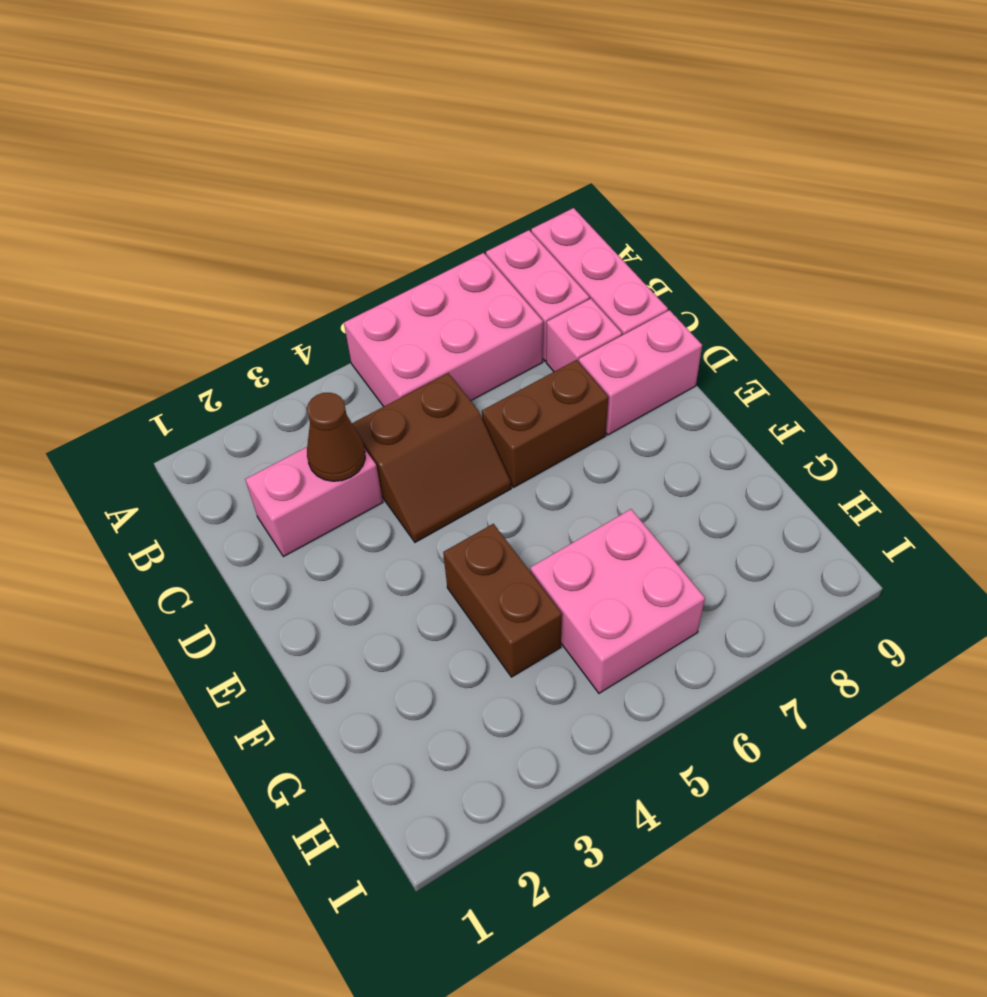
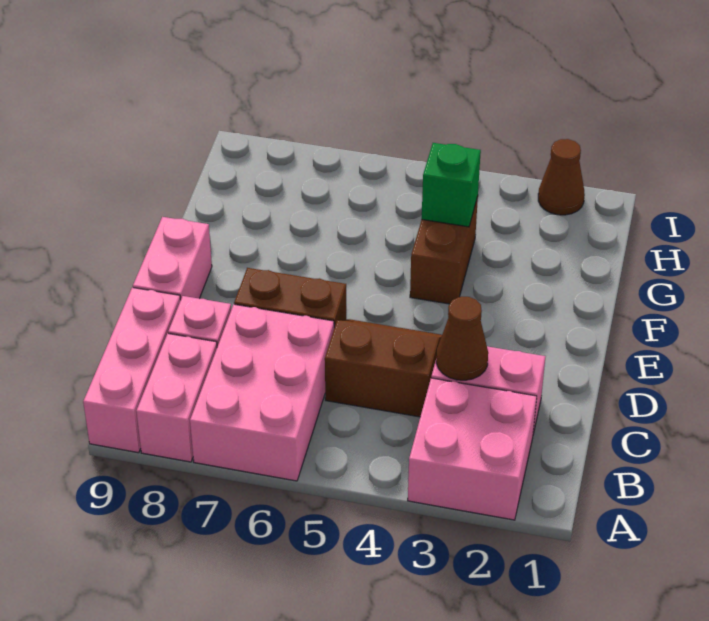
pink 2x3 brick [344,253,543,407] -> pink 2x3 brick turned to [190,304,334,481]
pink 1x2 brick [579,310,702,435] -> pink 1x2 brick turned to [133,217,212,300]
none -> green 1x1 brick [422,143,481,227]
pink 2x2 brick [530,509,705,693] -> pink 2x2 brick moved to [408,378,537,520]
none -> brown 1x1 cone [538,139,585,215]

